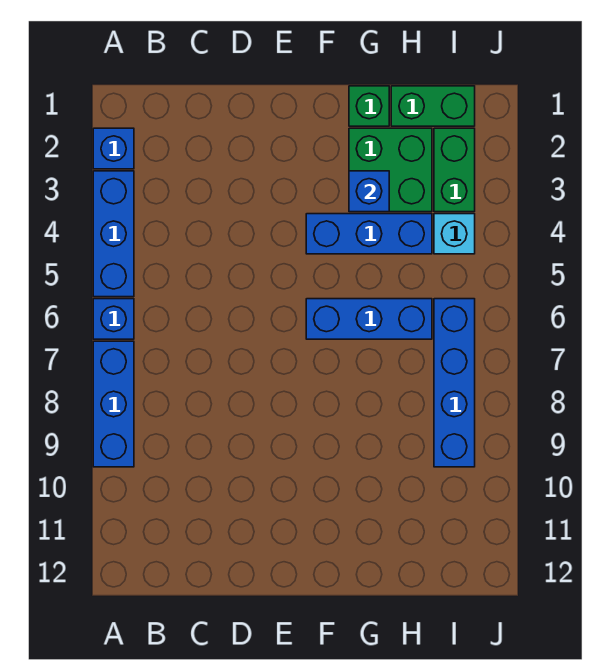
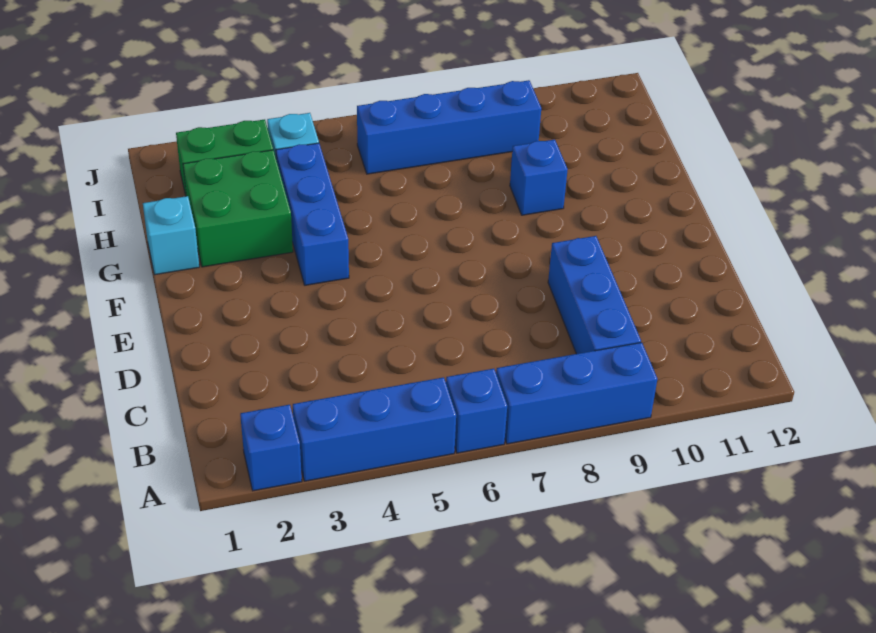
blue 1x3 brick [306,299,432,339] -> blue 1x3 brick moved to [548,236,641,354]
green 1x1 brick [349,86,389,126] -> cyan 1x1 brick [143,196,199,275]
blue 1x1 brick [349,171,389,212] -> blue 1x1 brick moved to [510,140,568,215]
green 1x2 brick [391,86,475,126] -> none

